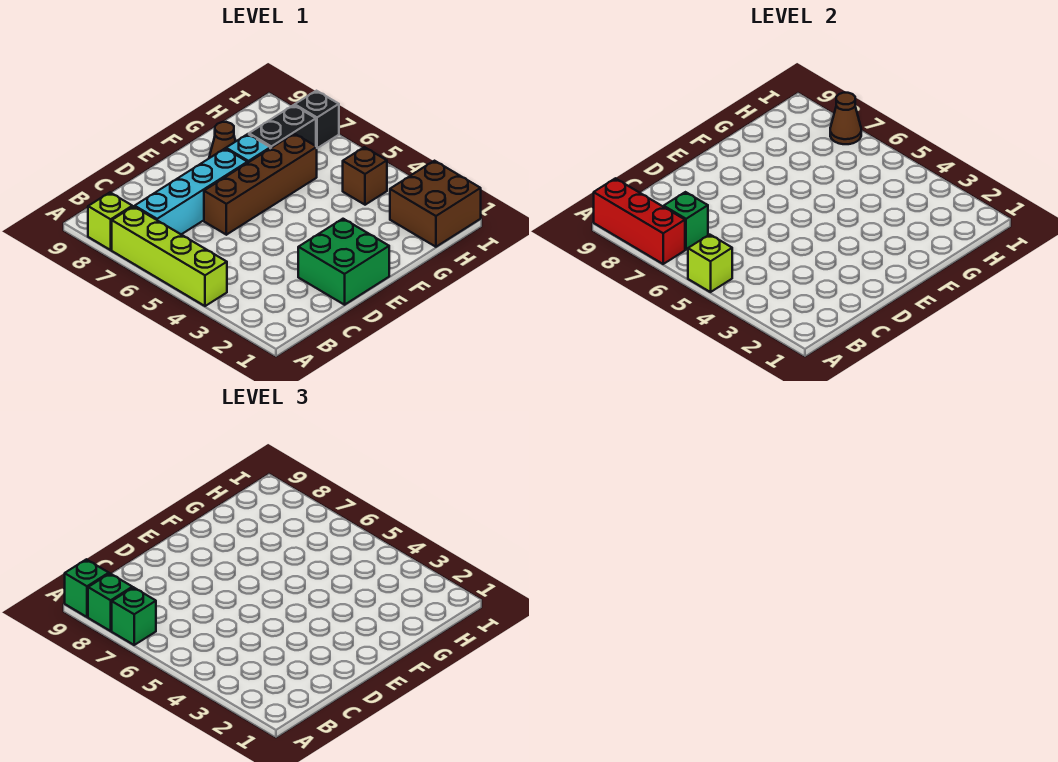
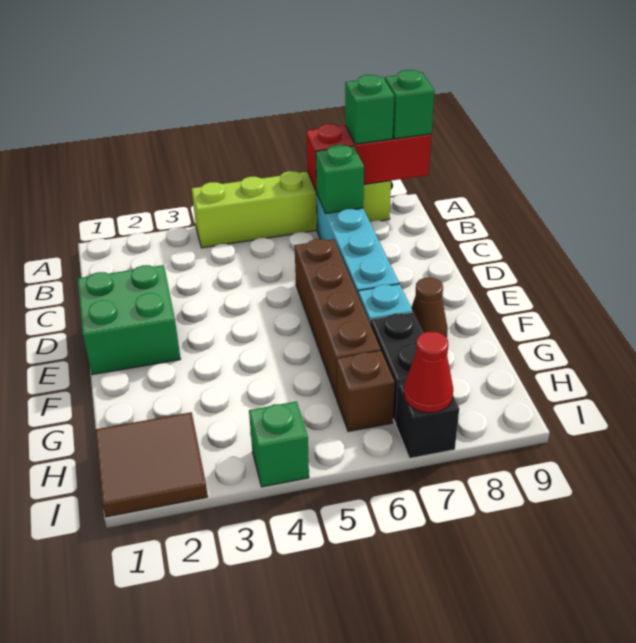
lime 1x1 brick [688,235,732,292] -> none
green 1x1 brick [112,587,156,645] -> green 1x1 brick moved to [249,401,309,487]
brown 2x2 brick [390,161,481,247] -> brown 2x2 tile [95,412,208,517]
brown 1x1 brick [343,147,387,205] -> brown 1x1 brick moved to [336,351,395,432]
brown 1x1 cone [830,93,861,144] -> red 1x1 cone [404,332,453,413]

